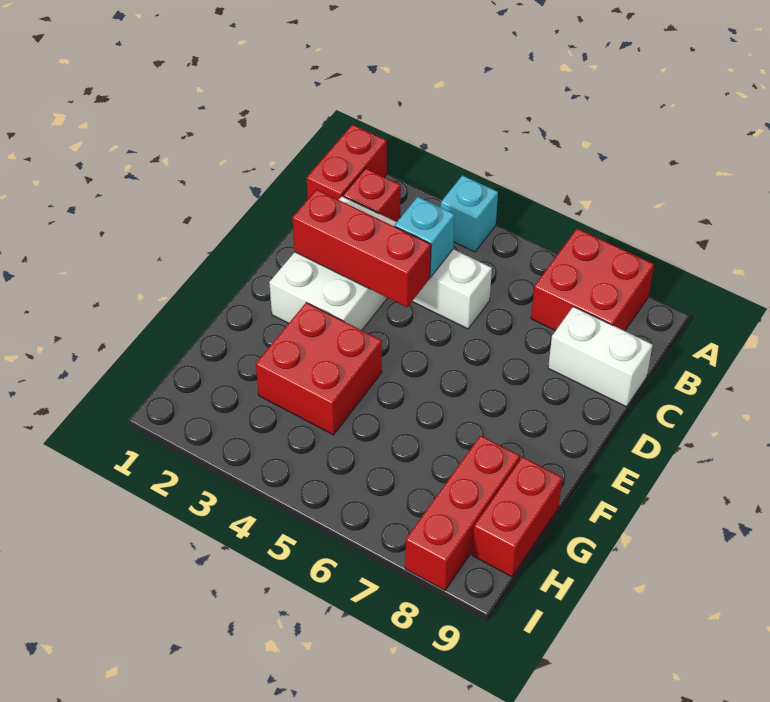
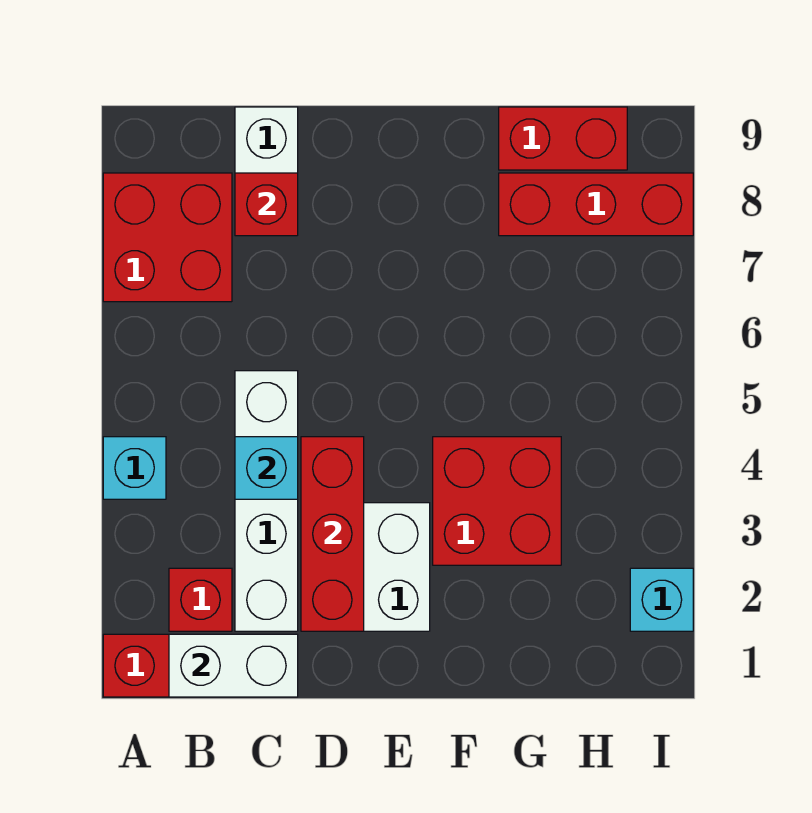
none -> white 1x2 brick [169,634,298,697]
none -> red 1x1 brick [235,173,298,236]
none -> cyan 1x1 brick [630,568,693,631]

